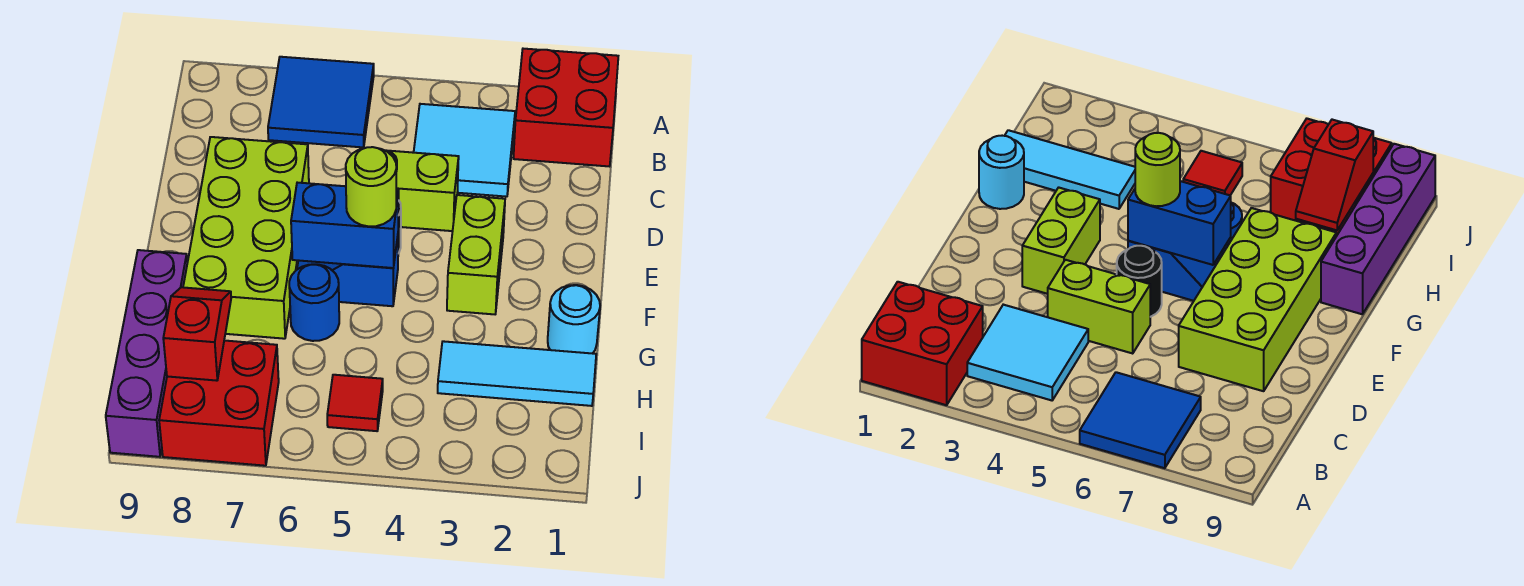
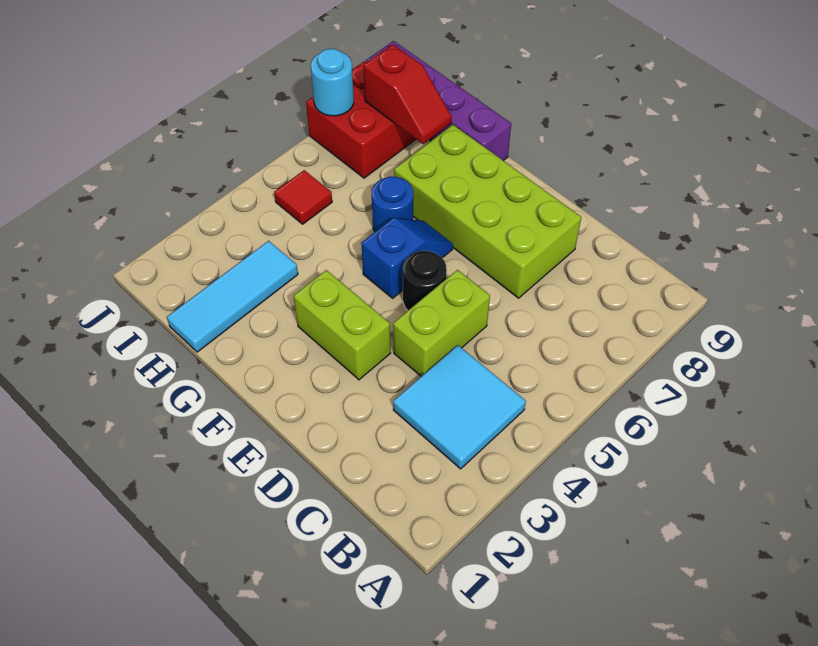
red 2x2 brick [513,49,618,166] -> none
blue 2x2 tile [268,57,374,147] -> none
blue 1x2 brick [291,183,399,268] -> none
lime 1x1 round brick [346,147,396,227] -> none
cyan 1x1 round brick [548,285,600,354] -> cyan 1x1 round brick moved to [311,49,354,116]

